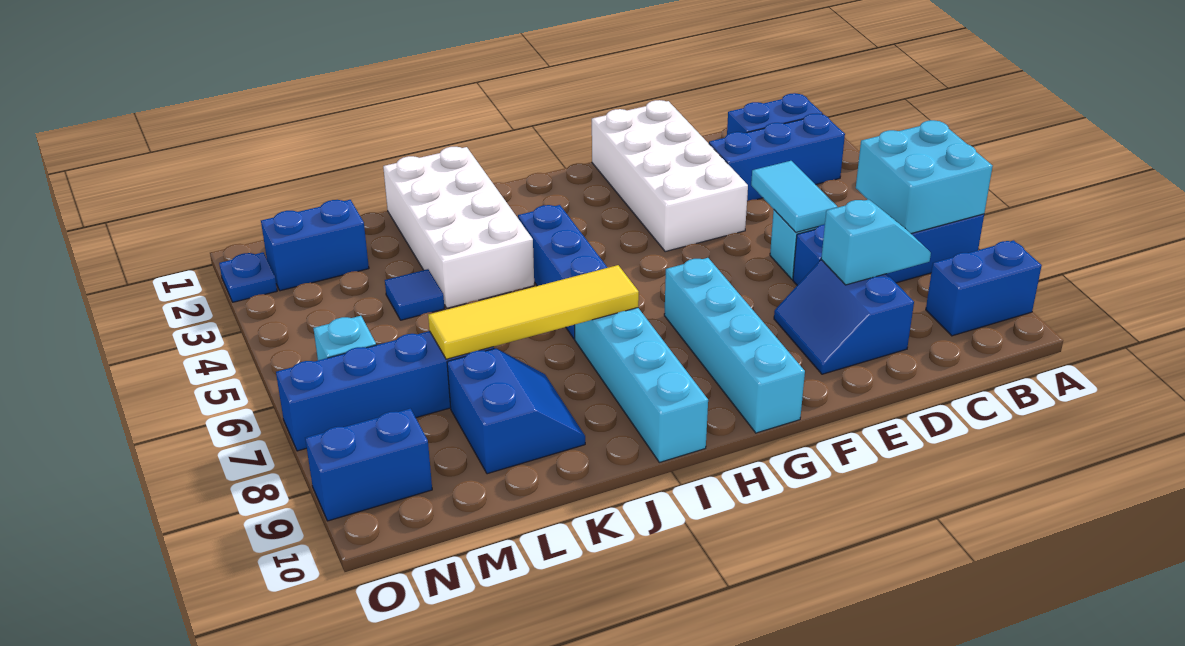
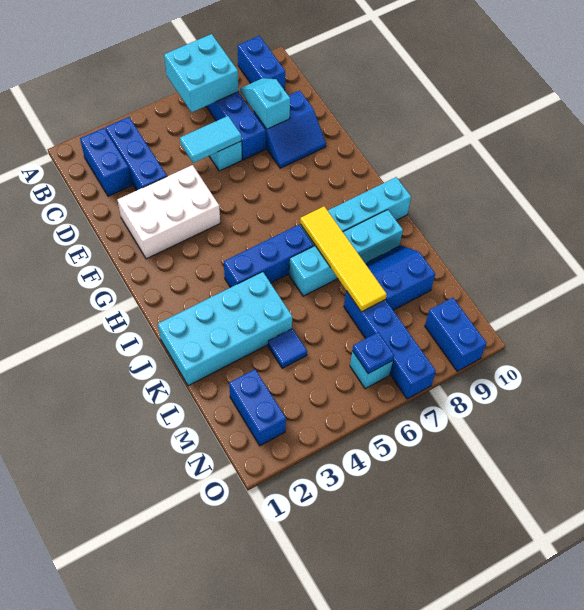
white 2x4 brick [592,100,748,252] -> white 2x3 brick [117,165,220,259]
cyan 1x4 brick [664,258,805,433] -> cyan 1x4 brick moved to [289,210,403,296]
white 2x4 brick [383,147,534,308] -> cyan 2x4 brick [158,272,292,386]
blue 1x1 plate [219,252,277,302] -> blue 1x1 plate moved to [352,332,394,374]

